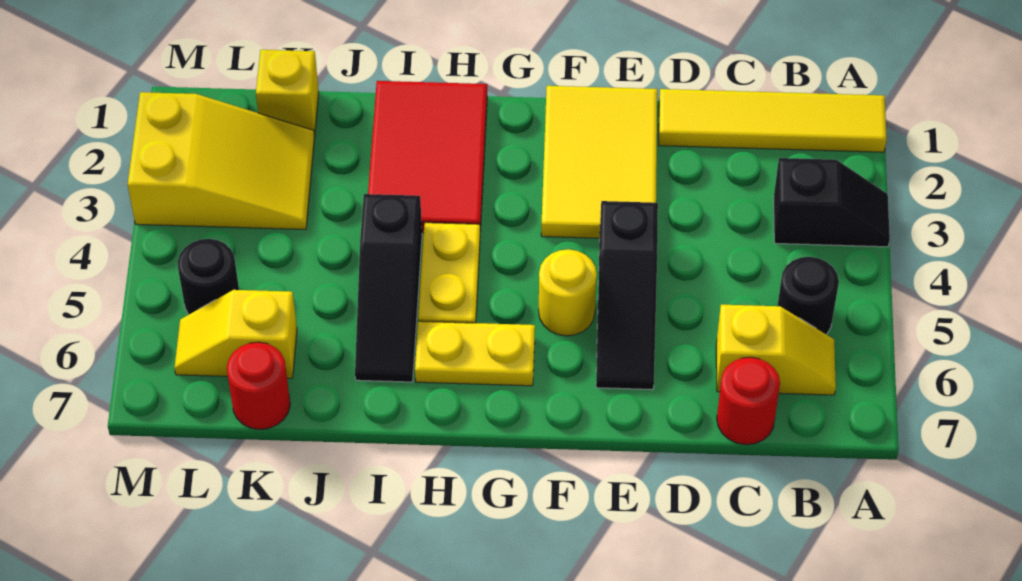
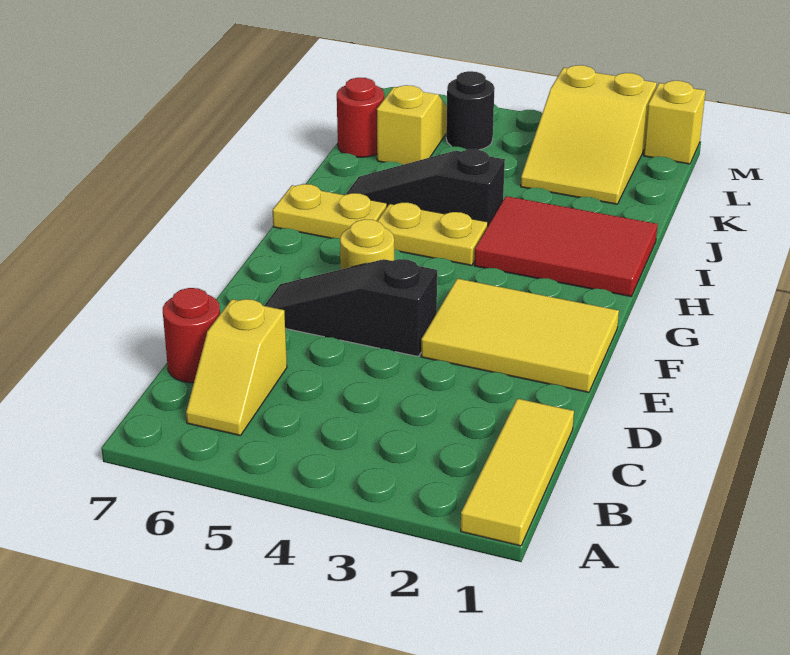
yellow 1x4 tile [659,89,887,152] -> yellow 1x3 tile [461,399,574,546]
black 1x2 slope [774,158,890,247] -> none
black 1x1 round brick [777,257,839,334] -> none
yellow 1x2 plate [415,321,535,386] -> yellow 1x2 plate turned to [273,184,387,238]
yellow 1x1 brick [256,50,319,135] -> yellow 1x1 brick moved to [644,81,706,164]

